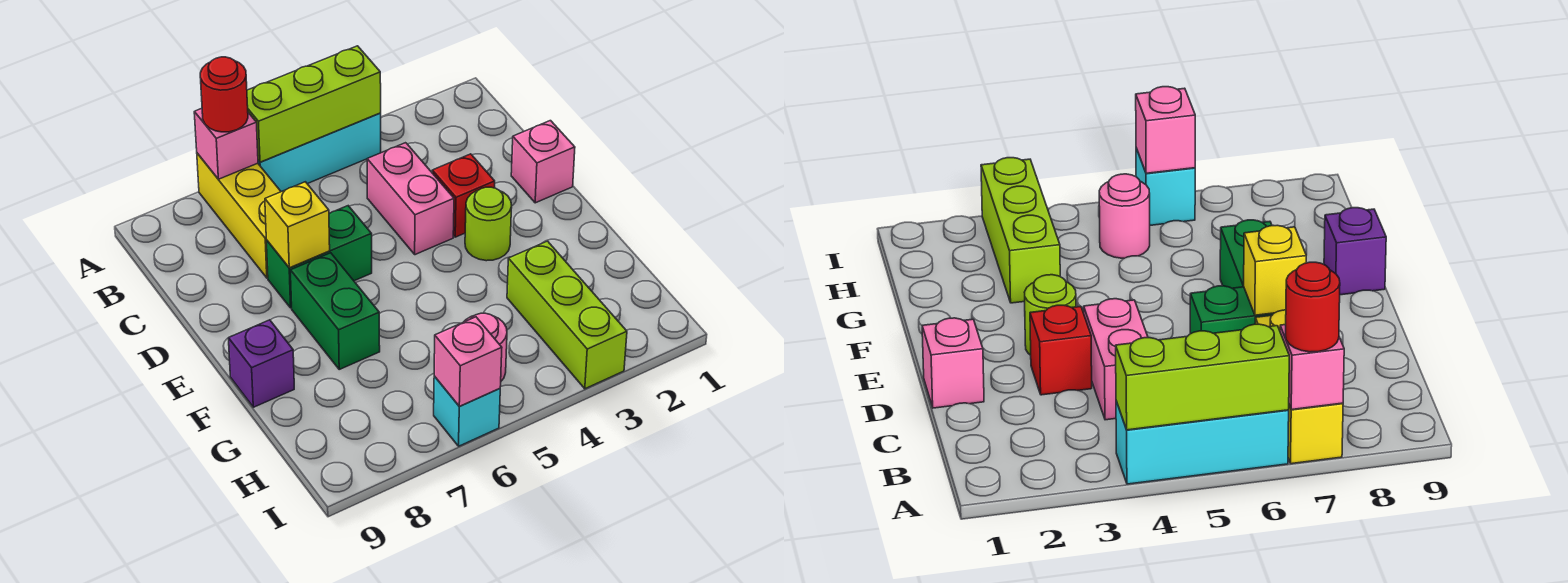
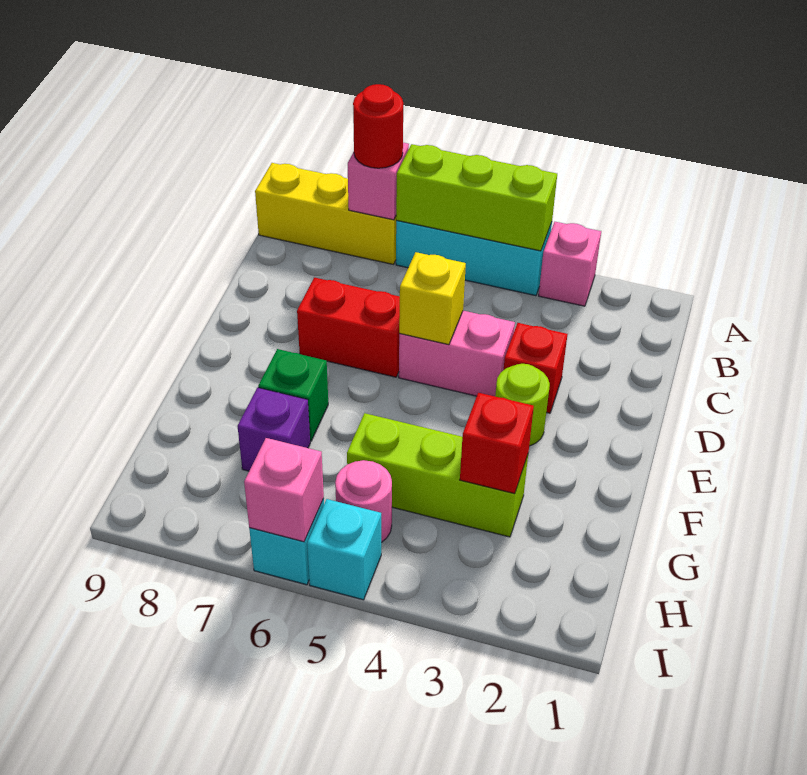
yellow 1x3 brick [197,153,281,278] -> yellow 1x3 brick turned to [255,163,396,264]
pink 1x2 brick [367,143,454,255] -> pink 1x2 brick turned to [399,311,515,396]
pink 1x1 brick [511,121,575,203] -> pink 1x1 brick moved to [539,222,601,306]
green 1x2 brick [266,206,372,308] -> red 1x2 brick [297,277,400,377]
yellow 1x1 brick [265,182,330,268] -> yellow 1x1 brick moved to [399,252,466,345]
green 1x2 brick [291,253,380,369] -> green 1x1 brick [258,349,328,441]
purple 1x1 brick [228,320,294,407] -> purple 1x1 brick moved to [238,388,310,471]
lime 1x3 brick [507,241,627,389] -> lime 1x3 brick turned to [347,413,528,537]
none -> red 1x1 brick [460,393,534,494]
none -> cyan 1x1 brick [307,499,381,600]

